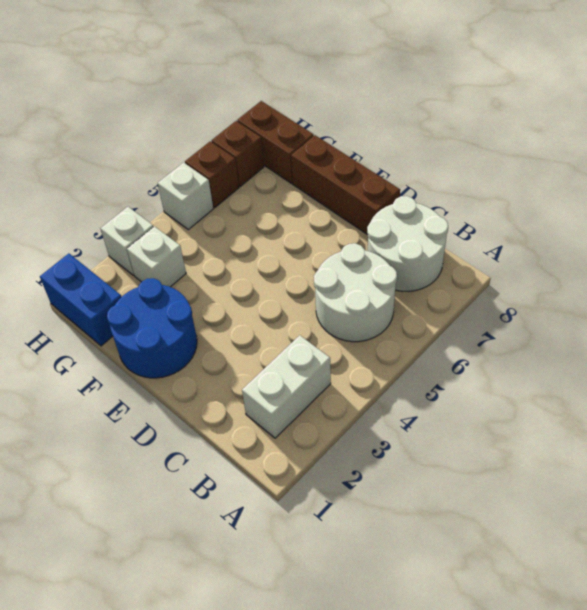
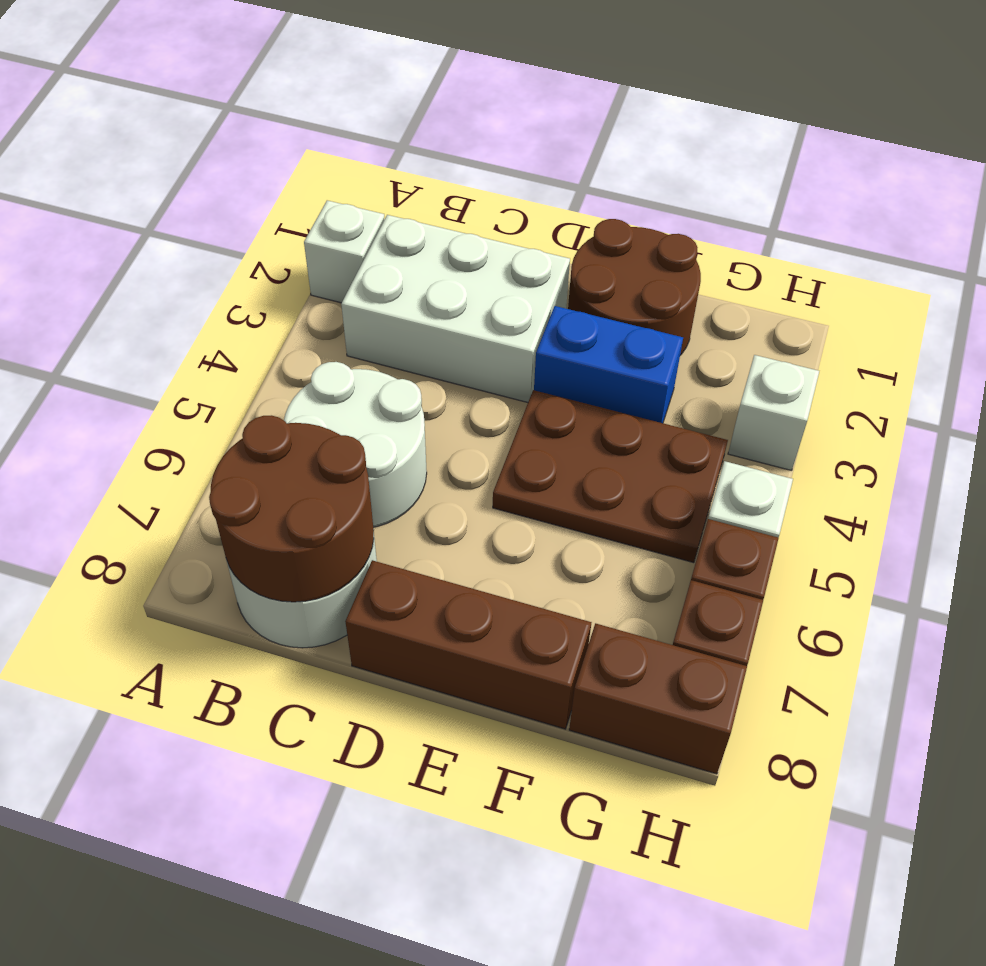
white 1x2 brick [242,335,331,438] -> white 2x3 brick [341,215,570,402]
none -> brown 2x2 round brick [209,415,374,602]
blue 2x2 round brick [107,278,197,378] -> brown 2x2 round brick [568,219,701,355]
none -> brown 2x3 plate [493,390,728,563]
blue 1x2 brick [40,254,121,346] -> blue 1x2 brick moved to [534,306,683,423]
white 1x1 brick [127,226,186,287] -> white 1x1 brick moved to [304,200,385,303]

